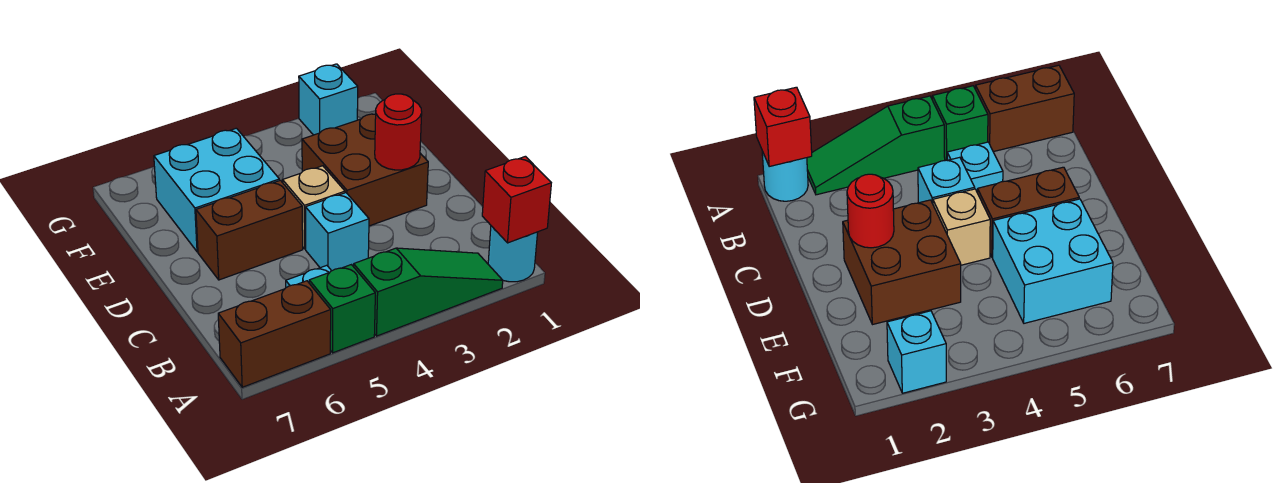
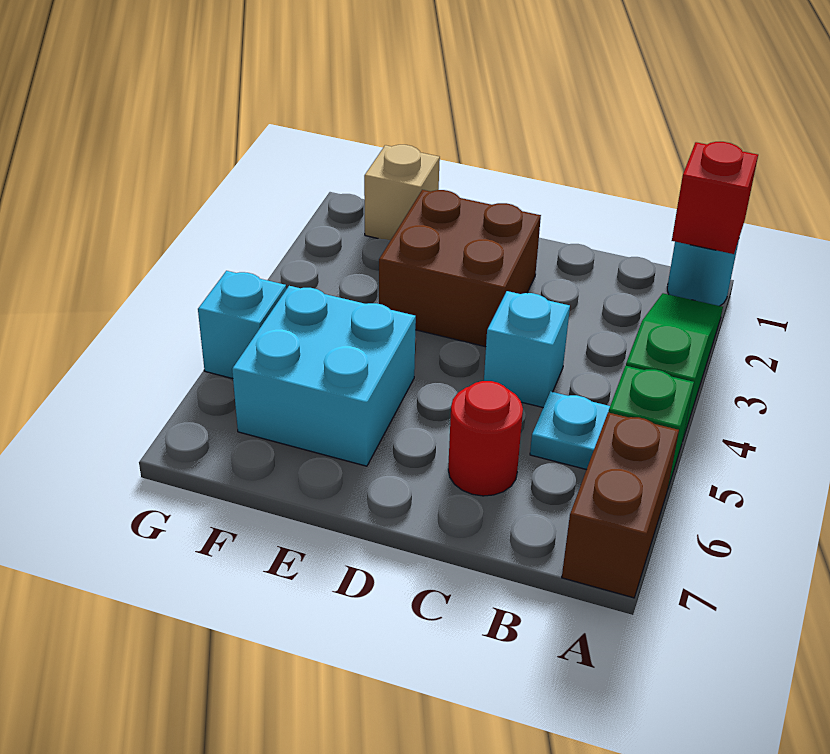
red 1x1 round brick [375,94,422,170] -> red 1x1 round brick moved to [448,381,523,496]
tan 1x1 brick [283,166,345,249] -> tan 1x1 brick moved to [364,145,440,240]
brown 1x2 brick [196,180,303,280] -> none
cyan 1x1 brick [299,64,358,135] -> cyan 1x1 brick moved to [198,271,286,379]

